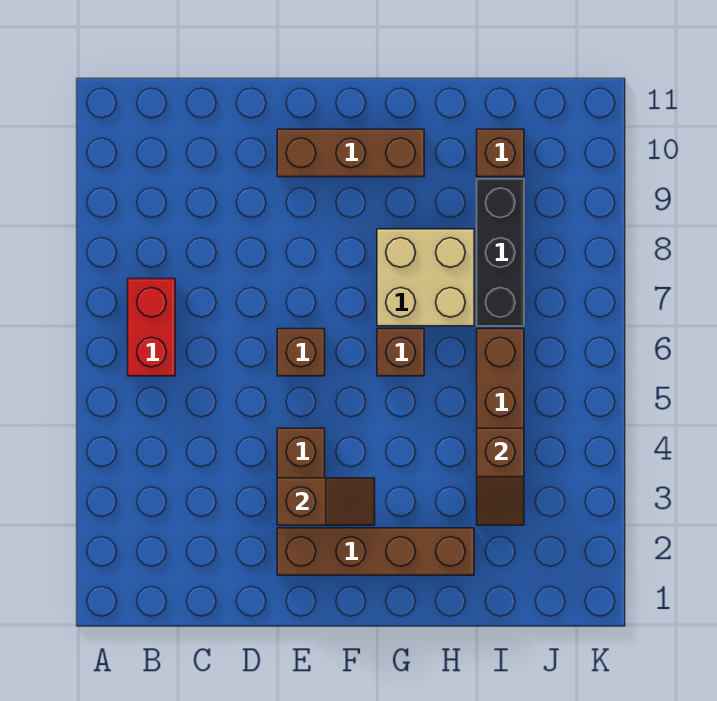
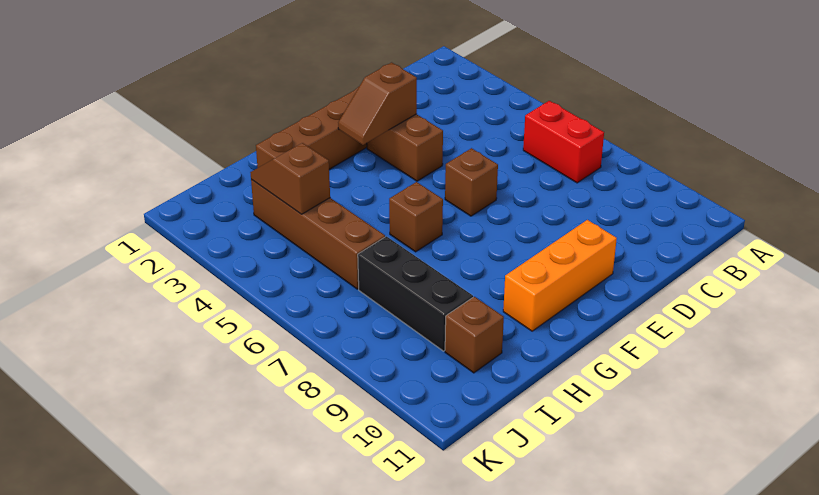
brown 1x3 brick [277,129,424,177] -> orange 1x3 brick [503,220,617,331]
tan 2x2 brick [377,229,474,326] -> none

